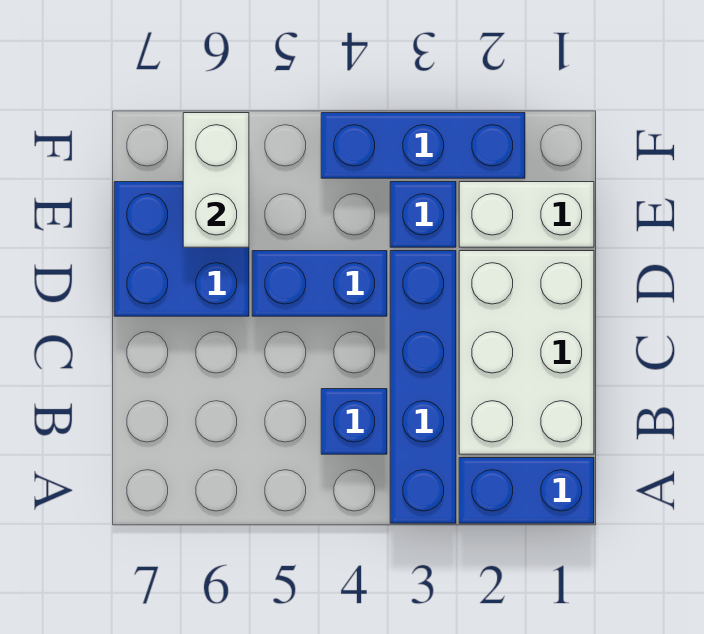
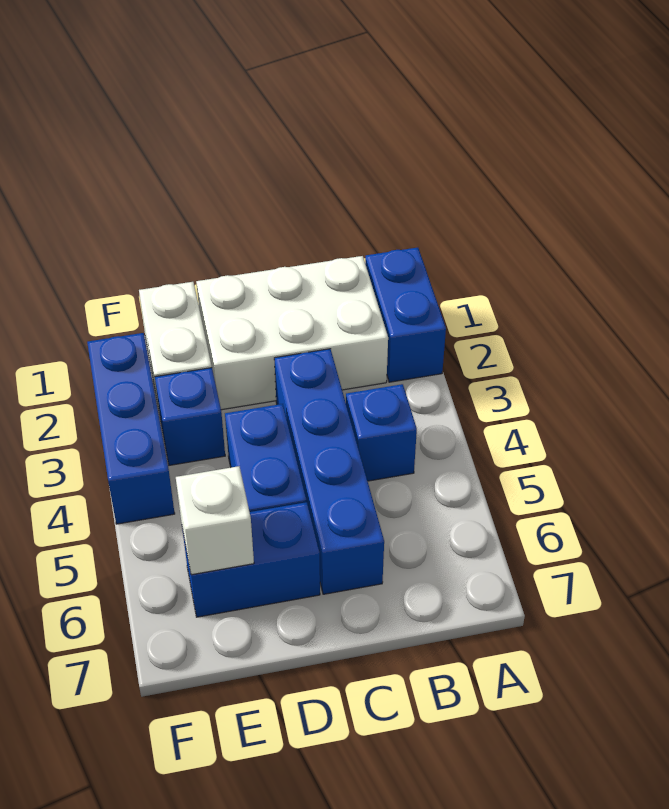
blue 1x4 brick [390,251,456,523] -> blue 1x4 brick turned to [274,349,384,594]
blue 2x2 brick [114,182,249,316] -> blue 1x2 brick [182,502,320,617]
white 1x2 brick [183,113,249,247] -> white 1x1 brick [176,466,254,575]

